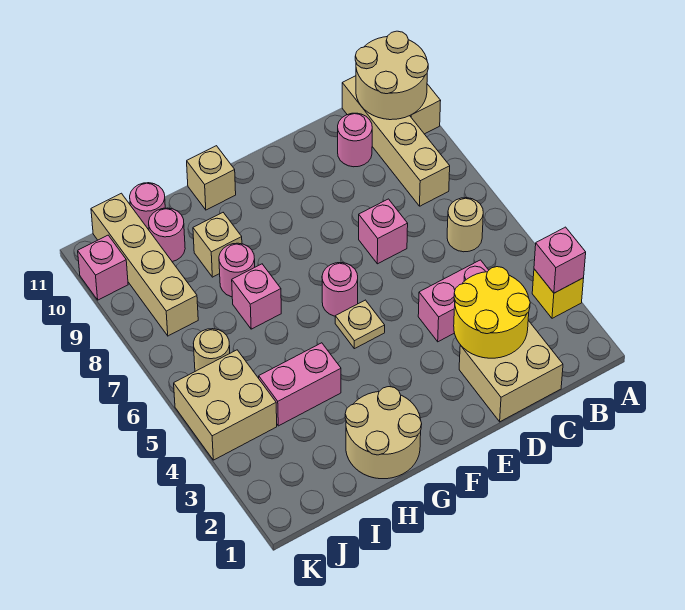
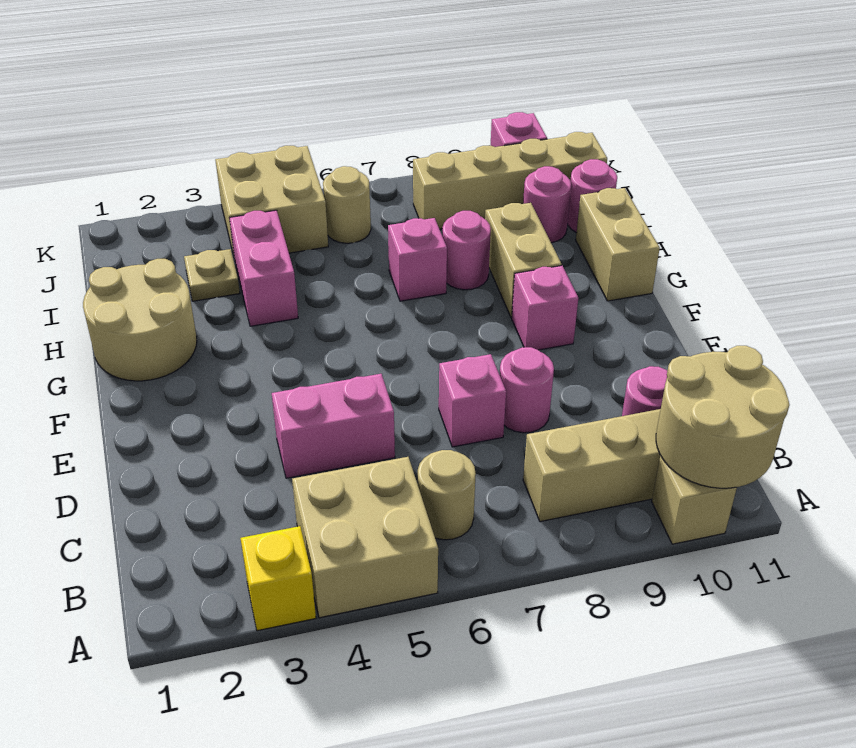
pink 1x1 brick [534,227,586,293] -> pink 1x1 brick moved to [512,266,578,350]
tan 2x2 brick [459,321,563,422] -> tan 2x2 brick moved to [292,457,438,618]
yellow 2x2 round brick [454,267,530,358] -> none
pink 1x2 brick [418,260,489,342] -> pink 1x2 brick turned to [272,374,395,478]
tan 1x1 plate [335,300,385,349] -> tan 1x1 plate moved to [184,249,240,301]
pink 1x1 round brick [322,263,358,316] -> pink 1x1 round brick moved to [500,347,554,433]
tan 1x1 brick [187,146,236,210] -> tan 1x2 brick [576,188,660,301]
tan 1x1 brick [193,213,242,277] -> tan 1x2 brick [485,203,562,318]

